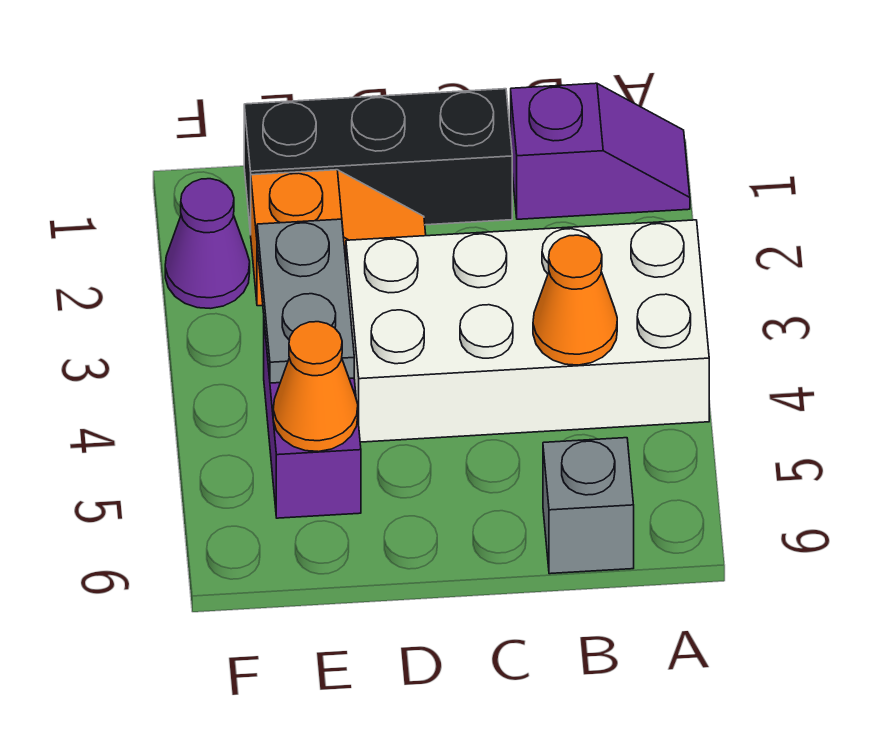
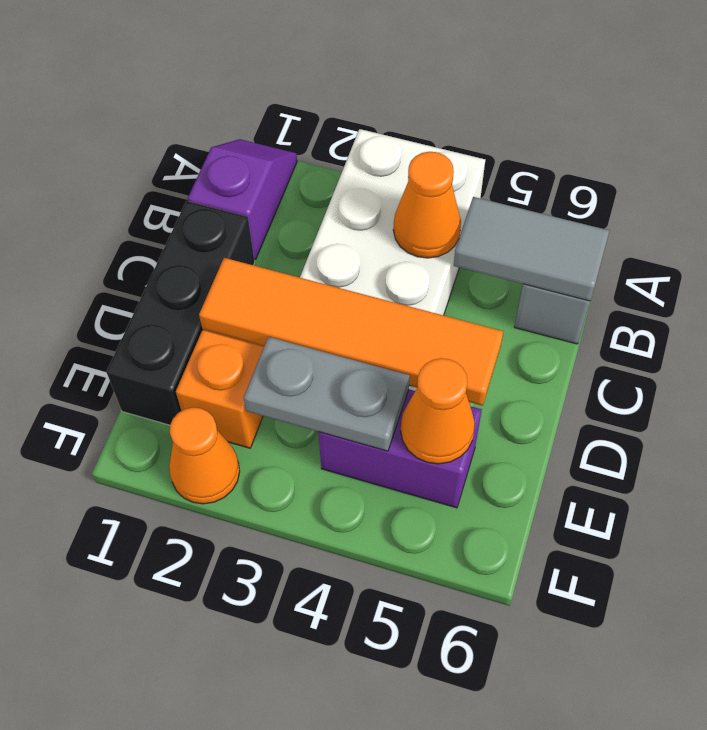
none -> grey 1x2 tile [454,197,609,301]
none -> orange 1x4 tile [199,258,503,406]
purple 1x1 cone [165,179,250,309] -> orange 1x1 cone [169,407,240,504]

